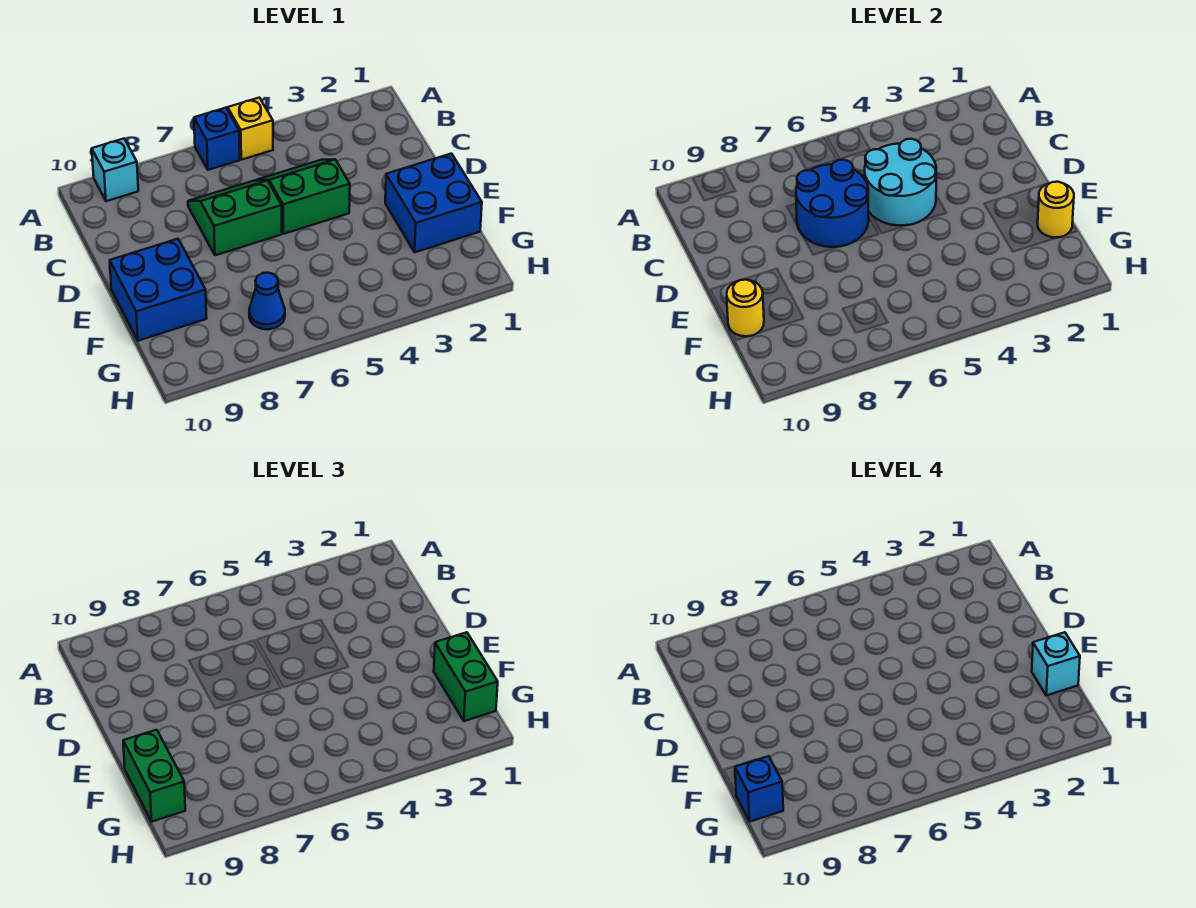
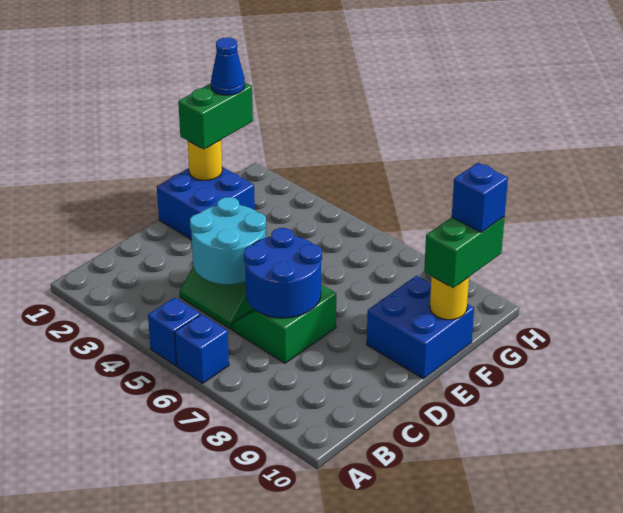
yellow 1x1 brick [228,98,273,160] -> blue 1x1 brick [148,298,200,366]
cyan 1x1 brick [92,139,138,201] -> none
green 2x2 slope [188,180,282,255] -> green 2x2 slope turned to [232,285,336,363]
cyan 1x1 brick [1032,632,1080,696] -> none
blue 1x1 cone [249,273,285,329] -> blue 1x1 cone moved to [211,38,245,95]

